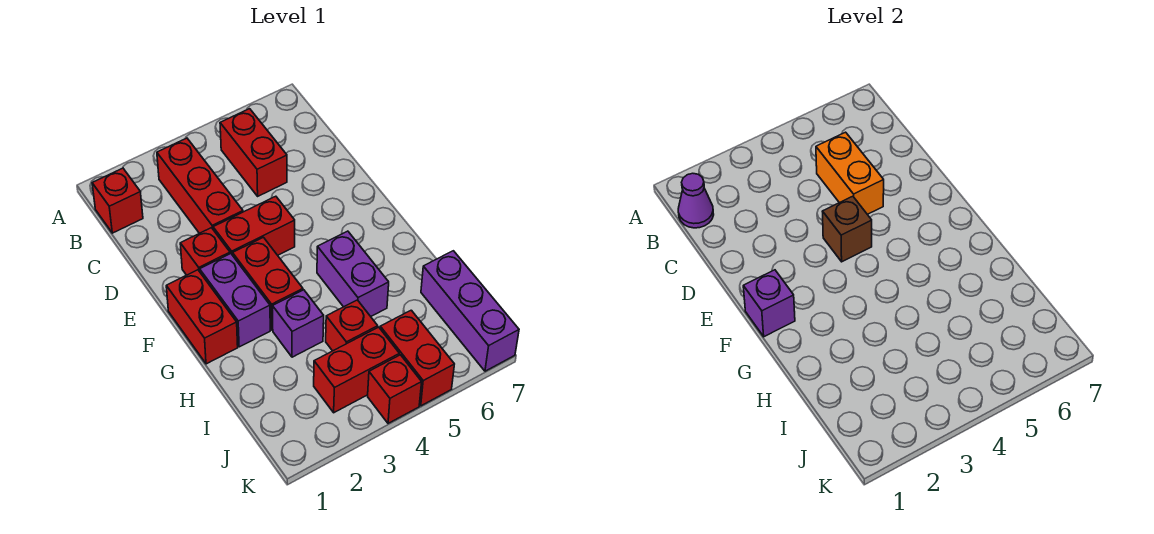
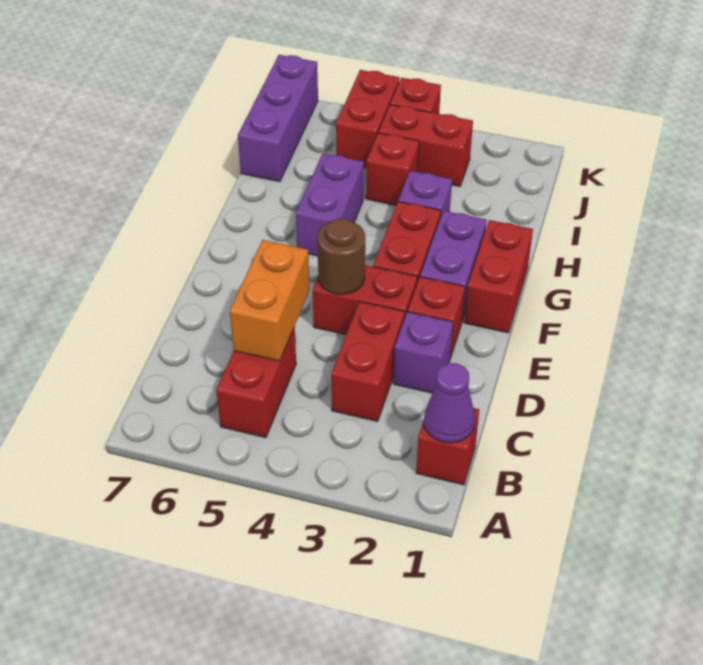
red 1x3 brick [157,138,243,233] -> red 1x2 brick [331,301,405,422]
brown 1x1 brick [822,196,872,262] -> brown 1x1 round brick [317,219,365,294]
purple 1x1 brick [743,270,795,337] -> purple 1x1 brick moved to [393,312,453,393]

